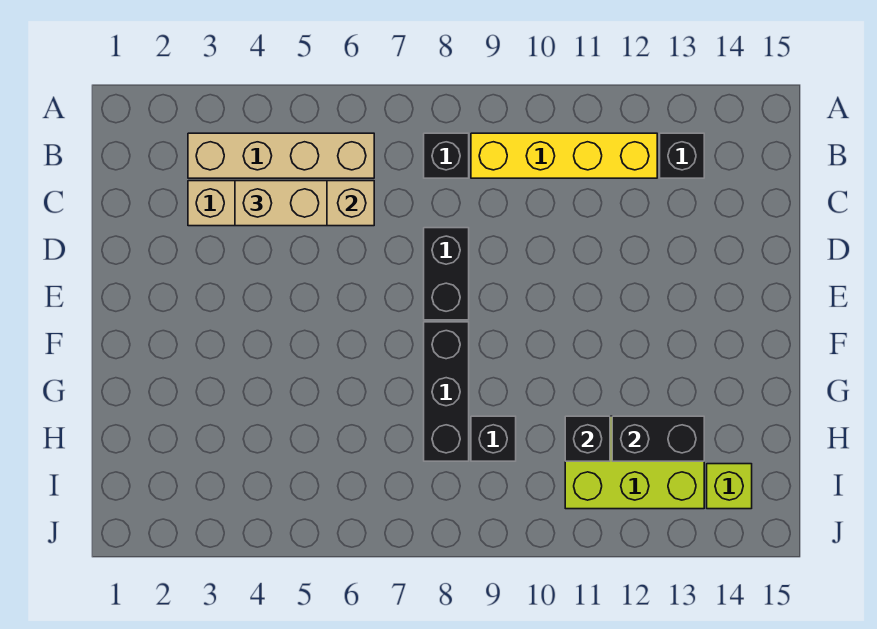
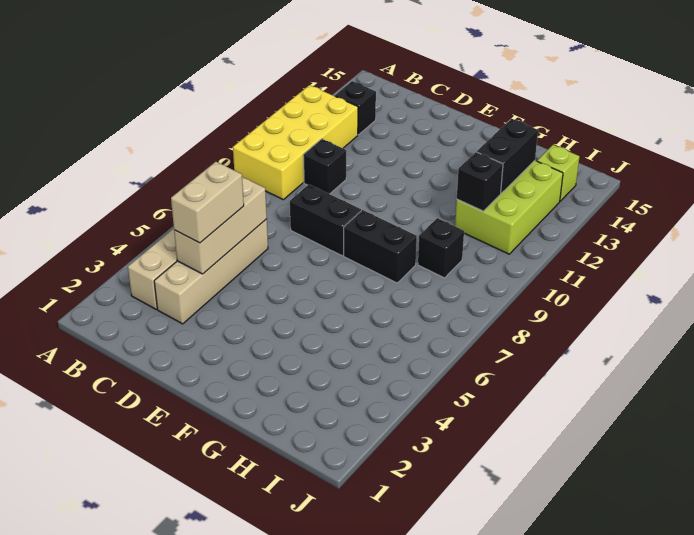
black 1x1 brick [424,133,469,178] -> black 1x1 brick moved to [303,139,346,194]
yellow 1x4 brick [471,133,657,178] -> yellow 2x4 brick [233,85,358,200]
black 1x3 brick [424,322,469,461] -> black 1x2 brick [344,210,417,283]

